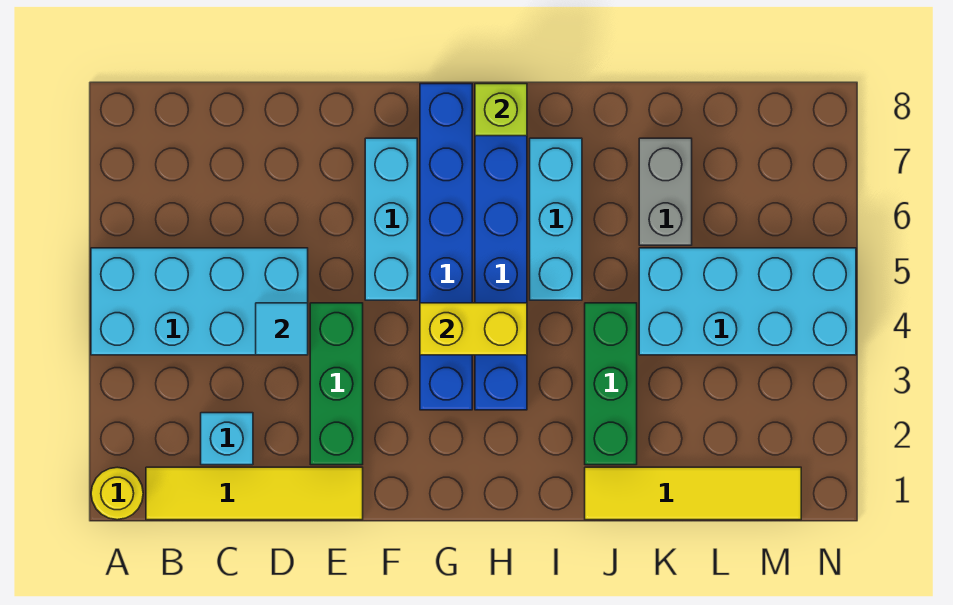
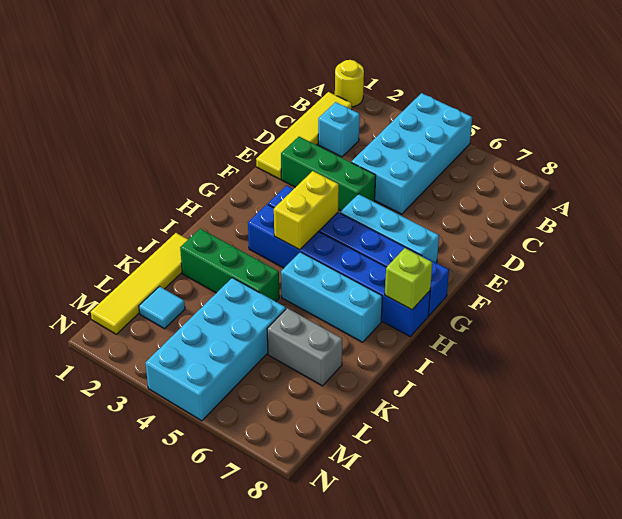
cyan 1x1 tile [256,303,308,355] -> cyan 1x1 tile moved to [139,287,185,329]

